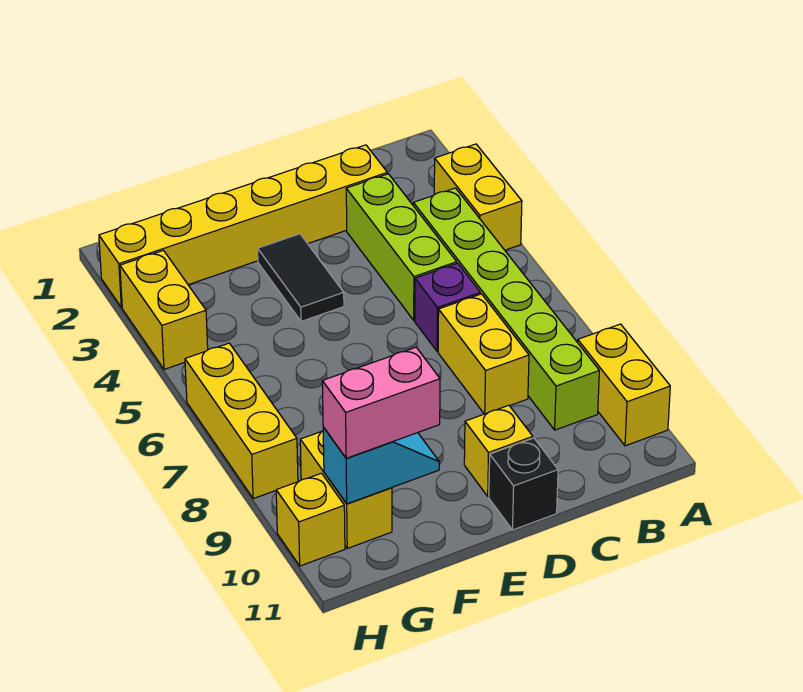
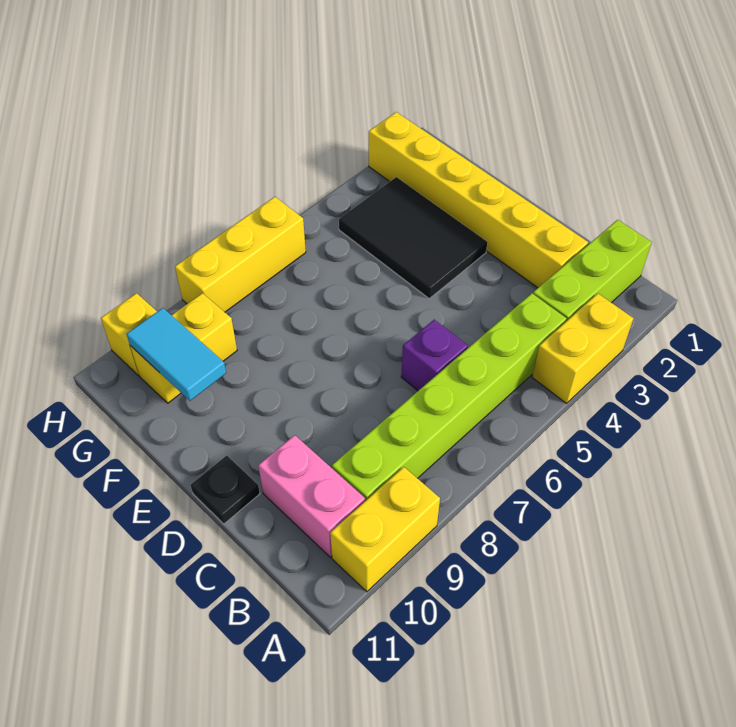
lime 1x3 brick [346,174,457,320] -> lime 1x3 brick moved to [533,220,652,321]
yellow 1x2 brick [438,294,529,414] -> none
yellow 1x1 brick [464,405,533,496] -> none
black 1x1 brick [489,438,558,530] -> black 1x1 plate [191,455,260,524]
black 1x2 tile [258,234,344,321] -> black 2x3 tile [339,177,487,299]
cyan 1x2 slope [323,427,439,504] -> cyan 1x2 tile [126,308,226,401]
pink 1x2 brick [322,347,440,458] -> pink 1x2 brick moved to [258,435,365,557]
yellow 1x2 brick [120,250,208,369] -> none

